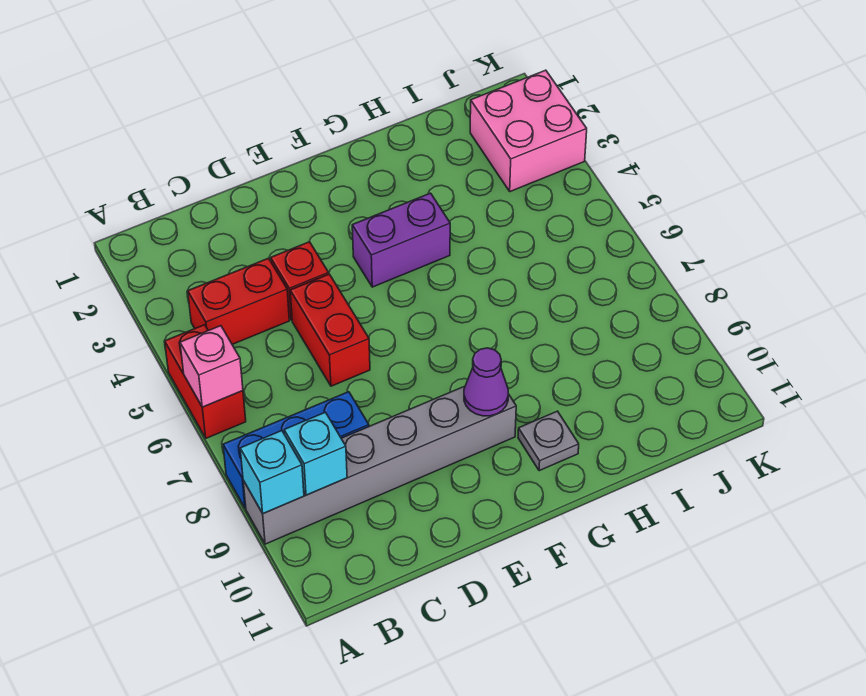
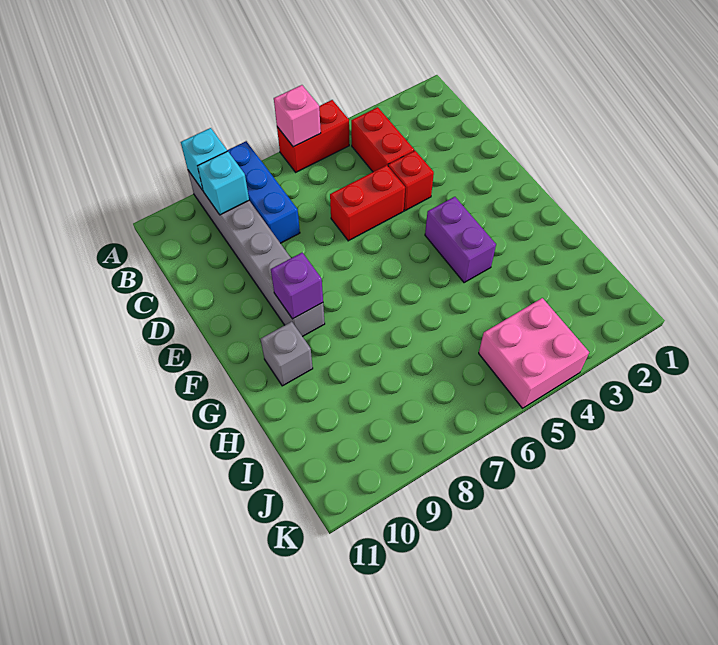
purple 1x1 cone [464,348,508,416] -> purple 1x1 brick [271,253,323,319]
grey 1x1 plate [518,411,579,471] -> grey 1x1 brick [261,322,313,386]
pink 2x2 brick [470,70,587,192] -> pink 2x2 brick moved to [479,298,589,408]

